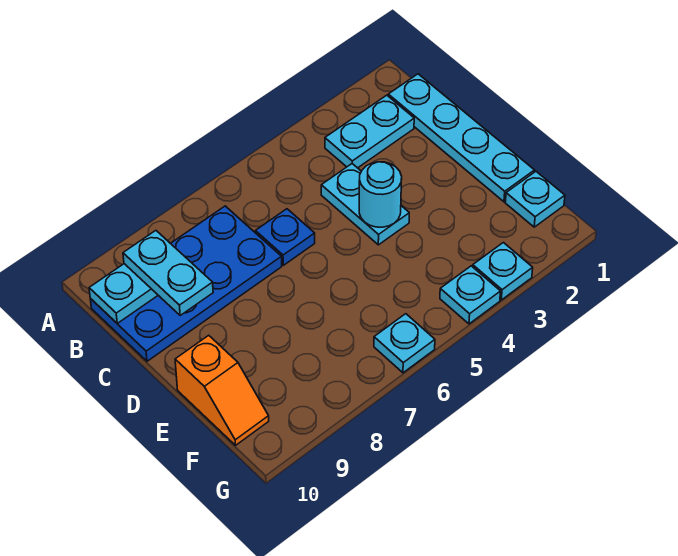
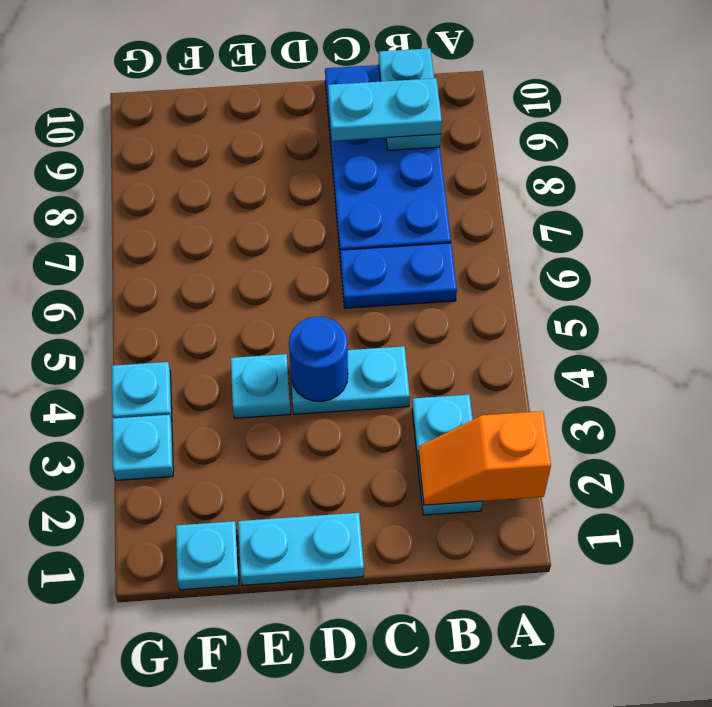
cyan 1x4 plate [388,74,534,202] -> cyan 1x2 plate [238,513,364,585]
blue 1x1 plate [256,209,315,265] -> blue 1x2 plate [340,243,457,308]
cyan 1x1 round brick [359,162,402,227] -> blue 1x1 round brick [289,317,348,402]
orange 1x2 slope [175,335,269,445] -> orange 1x2 slope moved to [418,411,551,505]
cyan 1x1 plate [374,314,435,373] -> cyan 1x1 plate moved to [231,354,291,418]

